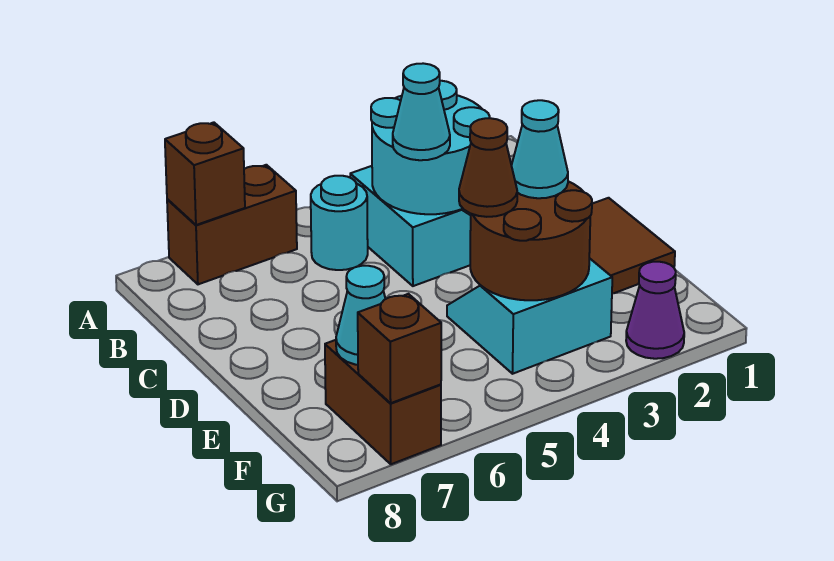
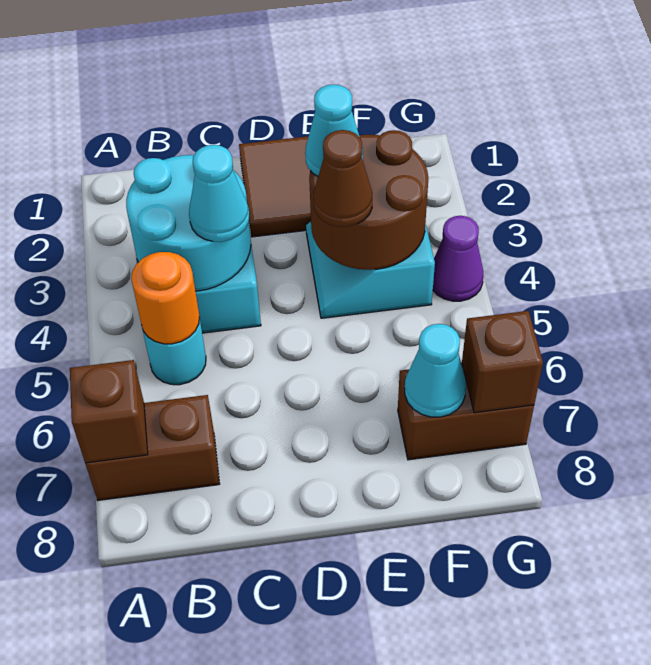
brown 1x2 brick [167,165,297,284] -> brown 1x2 brick turned to [85,395,220,500]
none -> orange 1x1 round brick [131,252,199,344]
purple 1x1 cone [626,262,684,359] -> purple 1x1 cone moved to [433,216,484,301]

